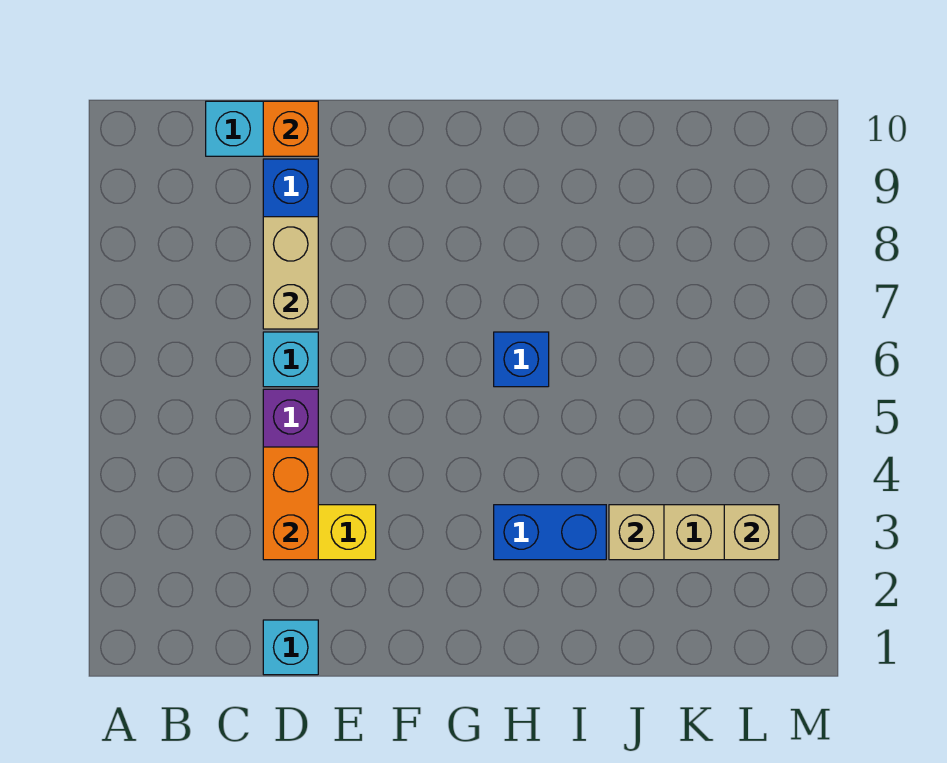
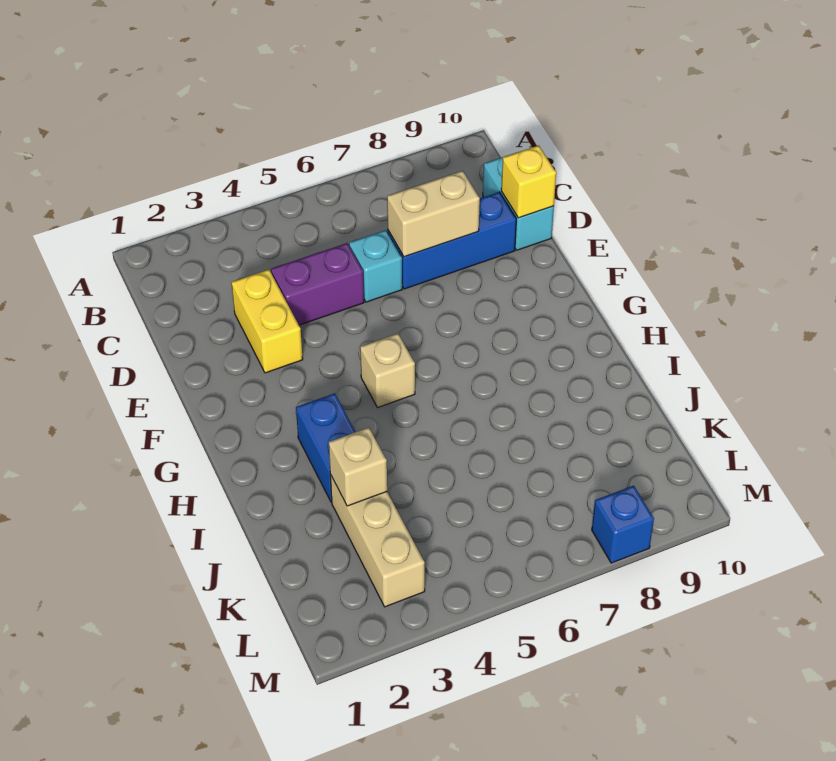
cyan 1x1 brick [263,620,318,675] -> none
orange 1x2 brick [263,447,318,560] -> none
orange 1x1 brick [263,101,318,156] -> yellow 1x1 brick [501,146,556,218]
blue 1x1 brick [494,332,549,387] -> blue 1x1 brick moved to [592,486,654,563]
tan 1x1 brick [724,505,779,560] -> tan 1x1 brick moved to [360,333,415,408]

